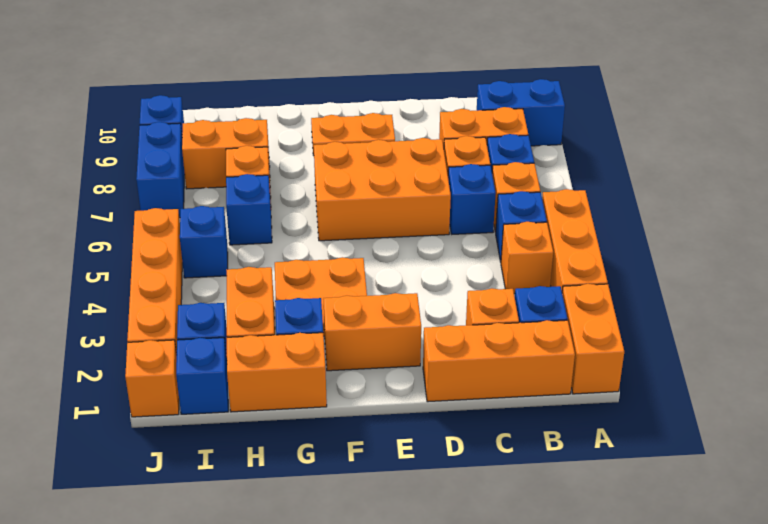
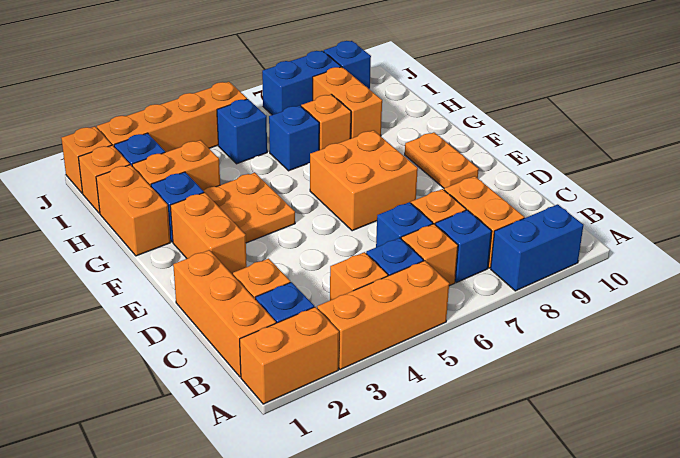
blue 1x2 brick [477,79,565,146] -> blue 1x2 brick turned to [491,204,583,291]
orange 2x3 brick [314,138,451,241] -> orange 2x2 brick [310,130,418,231]
blue 1x1 brick [176,338,228,414] -> orange 1x1 brick [78,145,130,213]

